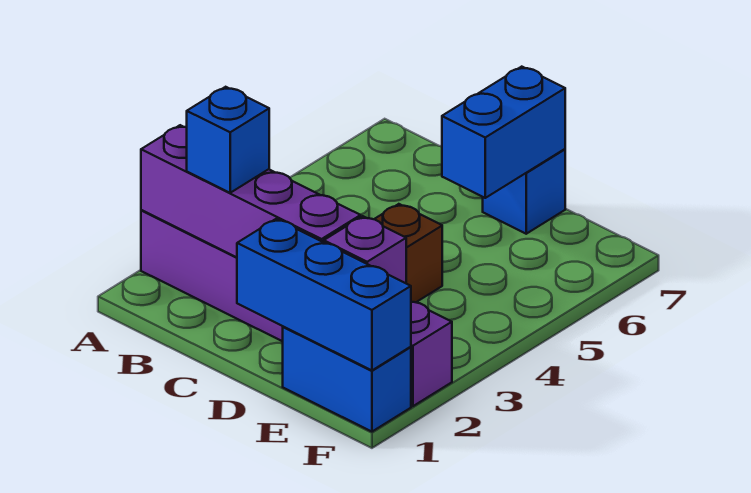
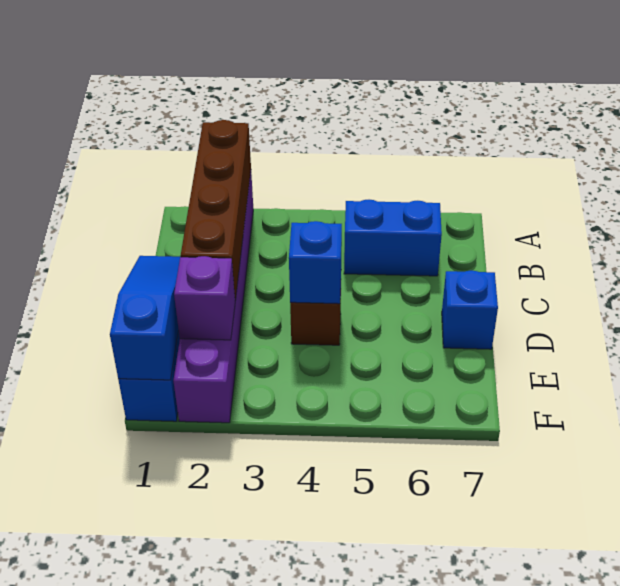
purple 1x4 brick [141,125,361,257] -> brown 1x4 brick [181,120,251,300]
blue 1x1 brick [187,87,269,193] -> blue 1x1 brick moved to [289,221,342,304]
blue 1x3 brick [237,219,411,370] -> blue 1x3 slope [110,256,180,380]
blue 1x2 brick [442,67,565,198] -> blue 1x2 brick moved to [344,200,442,276]

